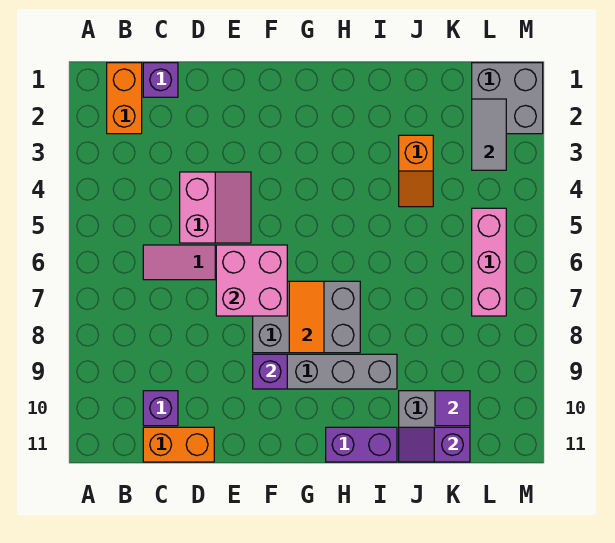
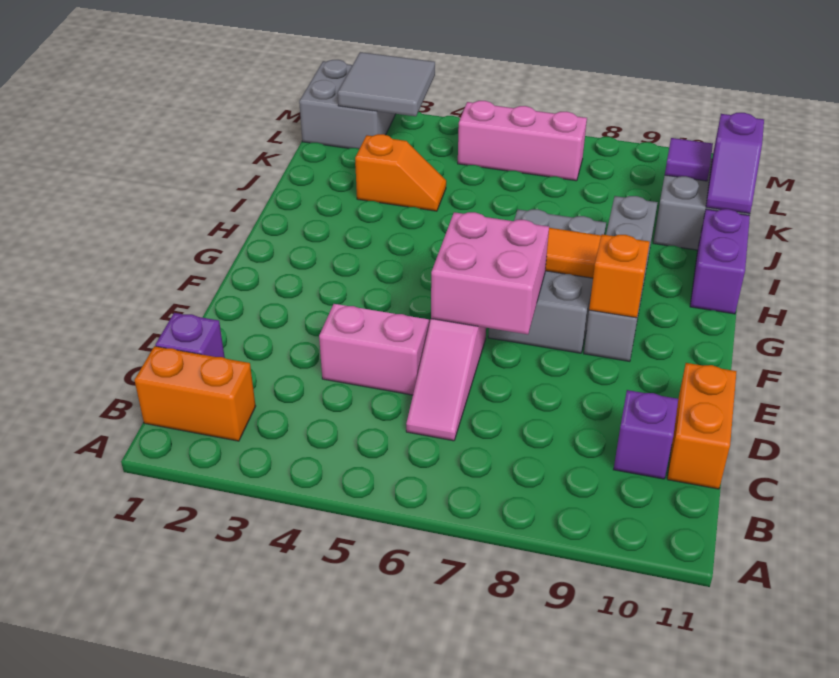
purple 1x1 brick [253,354,287,389] -> orange 1x1 brick [589,234,650,318]
grey 1x2 tile [472,99,506,170] -> grey 2x2 tile [338,52,435,116]

